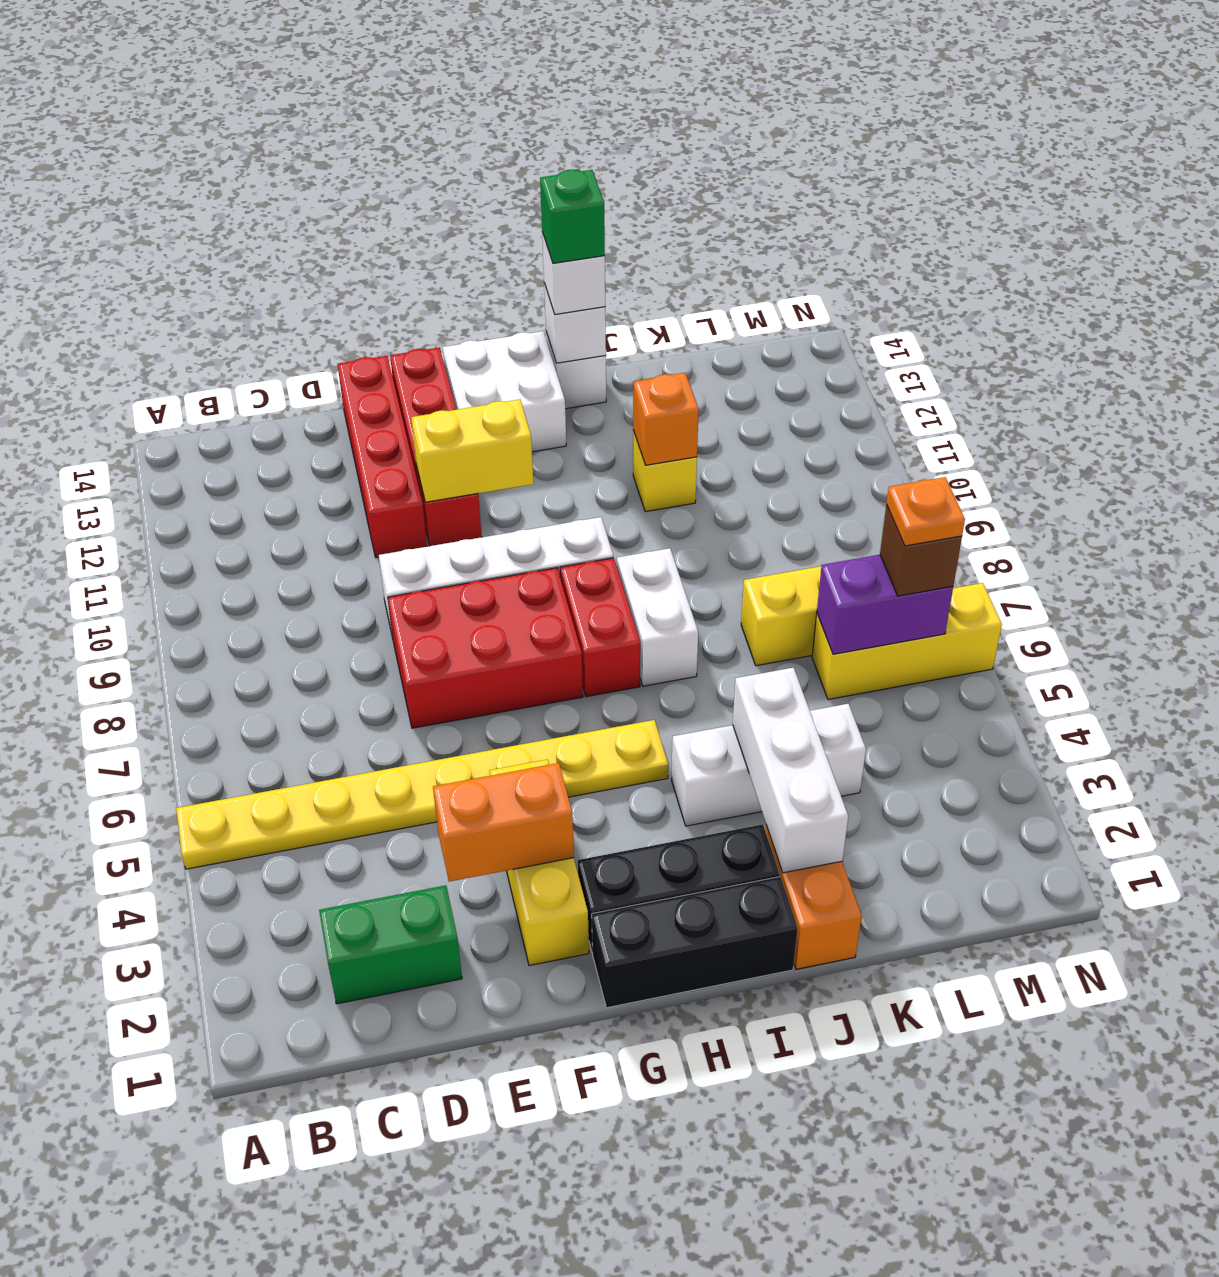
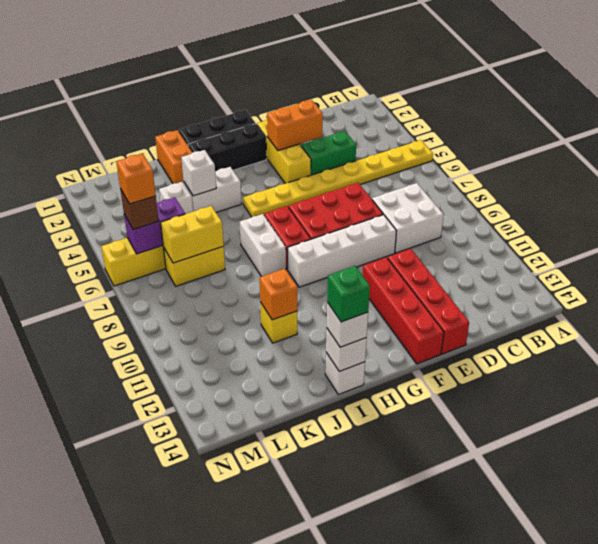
green 1x2 brick [319,885,462,1004] -> green 1x2 brick moved to [301,131,356,175]
yellow 1x2 brick [411,400,534,502] -> yellow 1x2 brick moved to [161,206,224,263]
white 2x2 brick [442,331,566,452] -> white 2x2 brick moved to [372,183,444,253]
white 1x3 brick [733,668,848,873] -> white 1x1 brick [181,150,216,196]
orange 1x1 plate [887,477,965,546] -> orange 1x1 brick [116,154,156,204]

